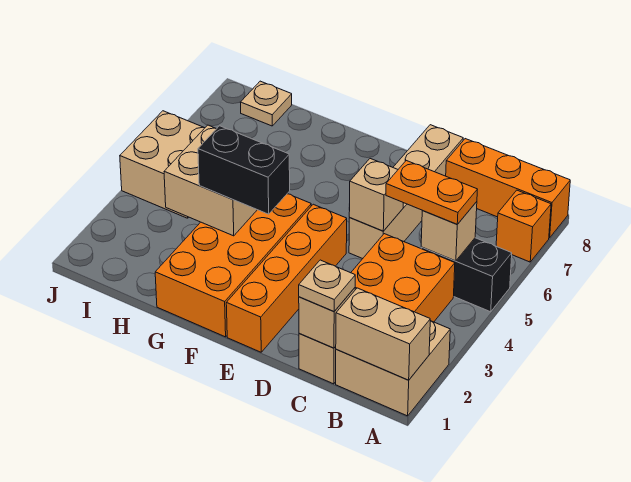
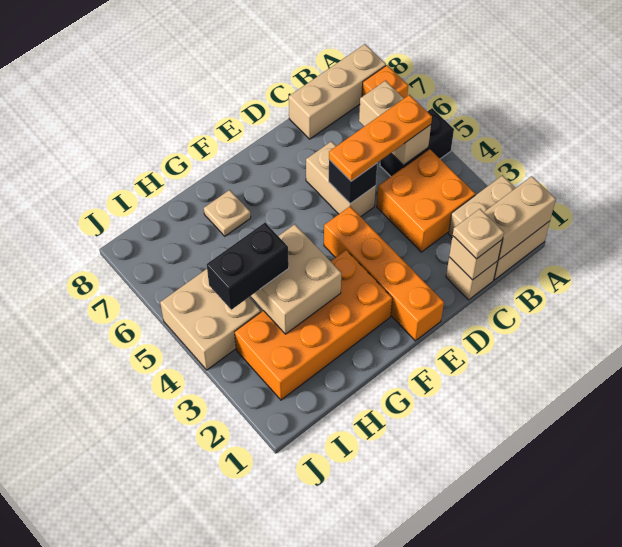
orange 1x3 brick [446,139,570,238] -> tan 1x3 brick [289,44,386,139]
tan 1x1 brick [421,202,477,261] -> tan 1x2 brick [359,81,431,165]
orange 1x2 plate [386,161,478,224] -> orange 1x3 plate [329,95,432,181]
tan 1x4 brick [349,125,463,259] -> tan 1x2 brick [306,141,376,217]
tan 1x1 brick [349,159,403,231] -> black 1x1 brick [329,160,377,204]
orange 2x4 brick [155,194,311,337] -> orange 2x4 brick turned to [235,250,392,400]
black 1x2 brick [198,126,290,214] -> black 1x2 brick moved to [207,223,289,310]
tan 1x1 plate [240,81,292,126] -> tan 1x1 plate moved to [204,190,251,236]

